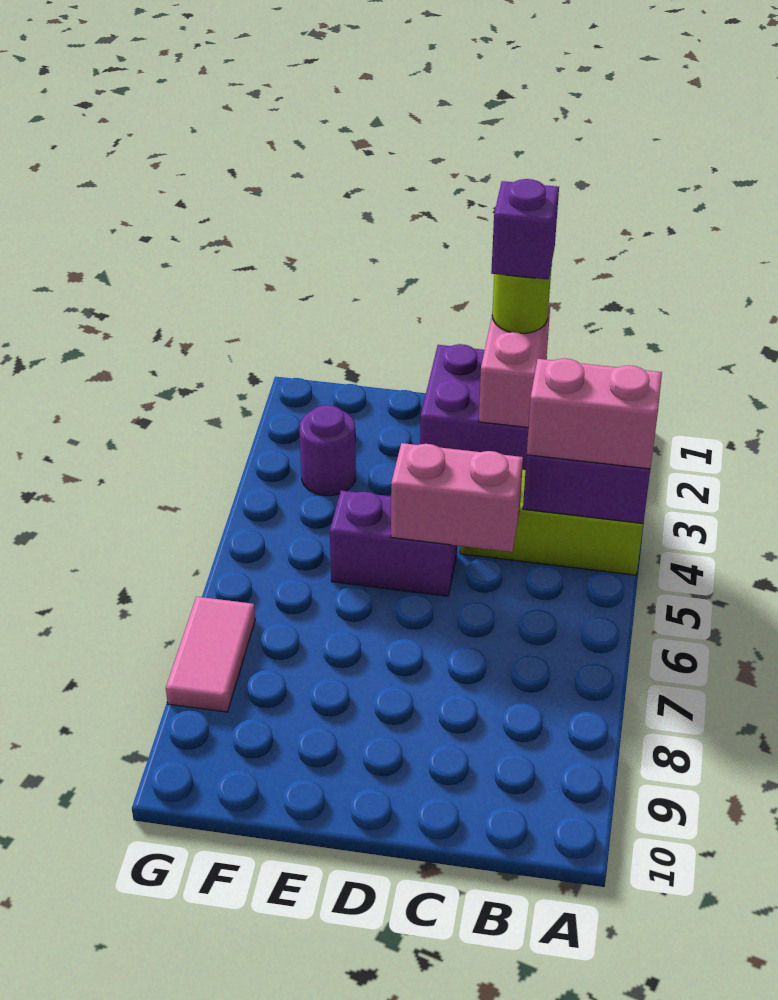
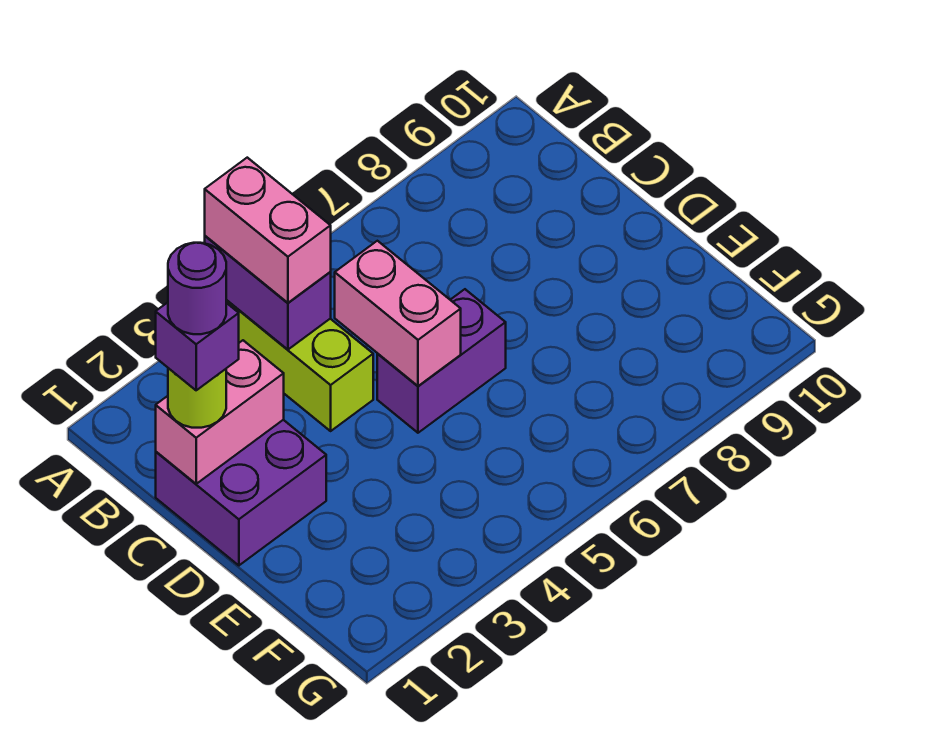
purple 1x2 brick [330,490,457,596] -> purple 1x2 brick turned to [377,289,506,433]
purple 1x1 round brick [299,405,356,496] -> purple 1x1 round brick moved to [168,243,226,334]
pink 1x2 tile [166,597,255,712] -> none

